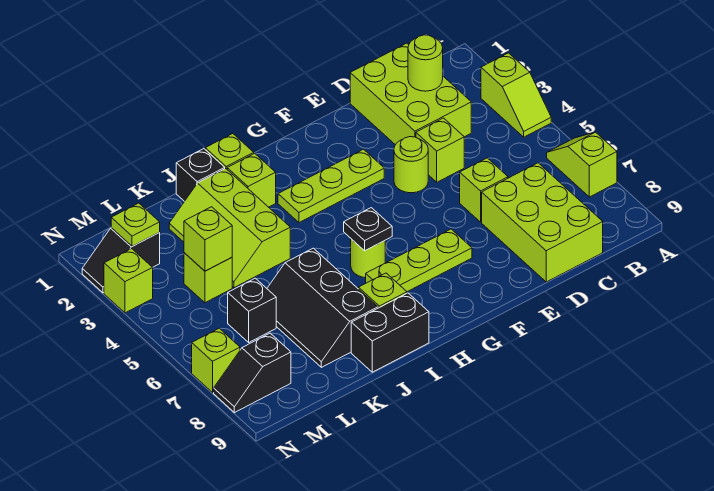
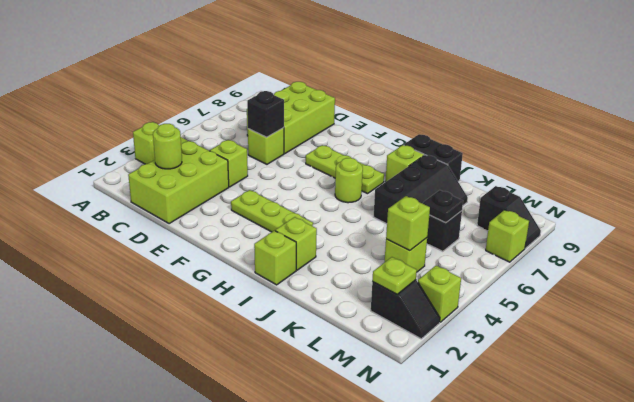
lime 1x2 slope [547,132,617,197] -> none
lime 1x1 round brick [394,137,428,193] -> none
black 1x1 plate [344,208,392,251] -> black 1x1 plate moved to [423,190,463,223]
black 1x1 brick [176,149,225,201] -> black 1x1 brick moved to [247,91,284,137]
lime 2x3 slope [169,169,290,288] -> none

